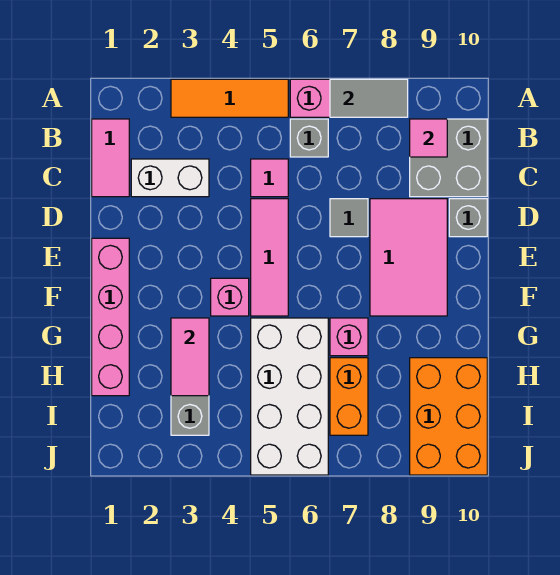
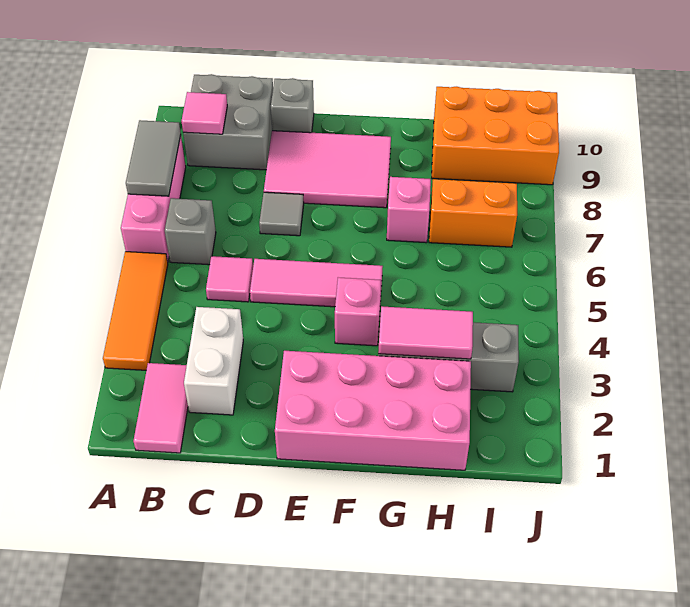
pink 1x2 tile [92,119,129,197] -> pink 1x2 tile turned to [133,363,188,453]
pink 1x4 brick [92,238,129,396] -> pink 2x4 brick [275,351,471,470]
white 2x4 brick [251,318,328,475] -> none

